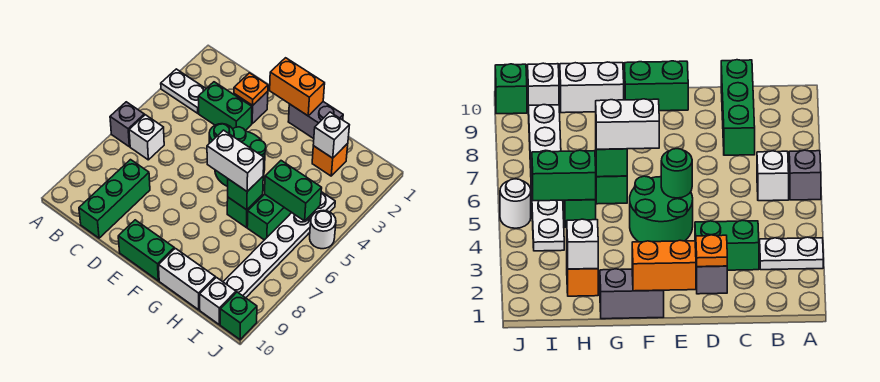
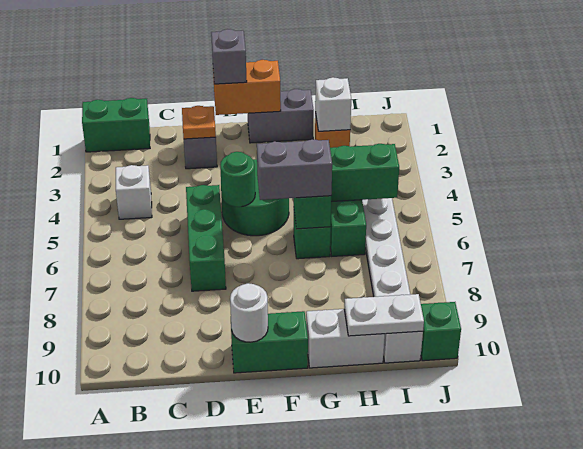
white 1x2 plate [161,69,206,113] -> white 1x2 plate moved to [344,294,424,336]
grey 1x1 brick [110,102,144,147] -> grey 1x1 brick moved to [211,29,247,84]
white 1x1 brick [129,115,164,160] -> white 1x1 brick moved to [116,165,152,219]
green 1x2 brick [198,82,252,131] -> green 1x2 brick moved to [82,98,150,152]
green 1x3 brick [79,160,150,238] -> green 1x3 brick moved to [186,185,226,291]
white 1x2 brick [207,130,264,191] -> grey 1x2 brick [257,139,332,200]
white 1x1 round brick [310,210,336,249] -> white 1x1 round brick moved to [230,283,268,342]

